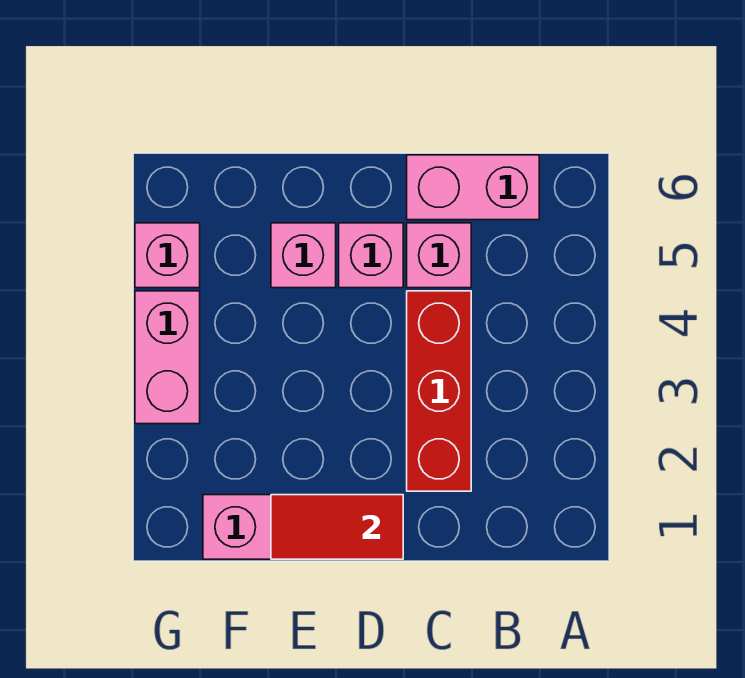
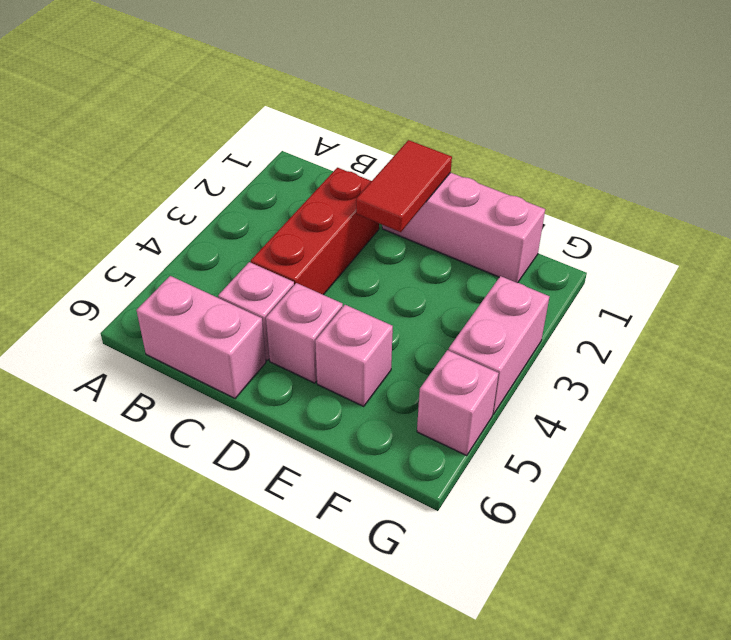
red 1x2 tile [271,495,403,559] -> red 1x2 tile turned to [356,140,452,232]

